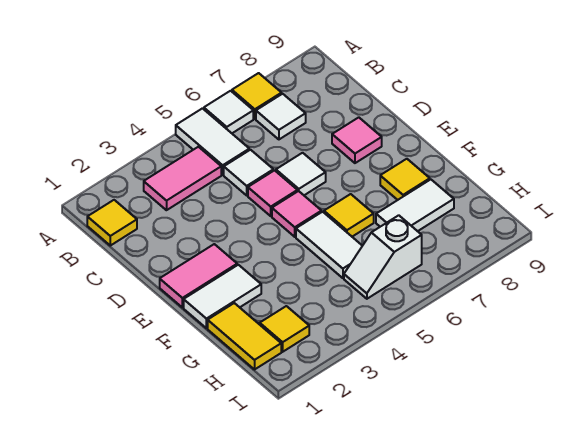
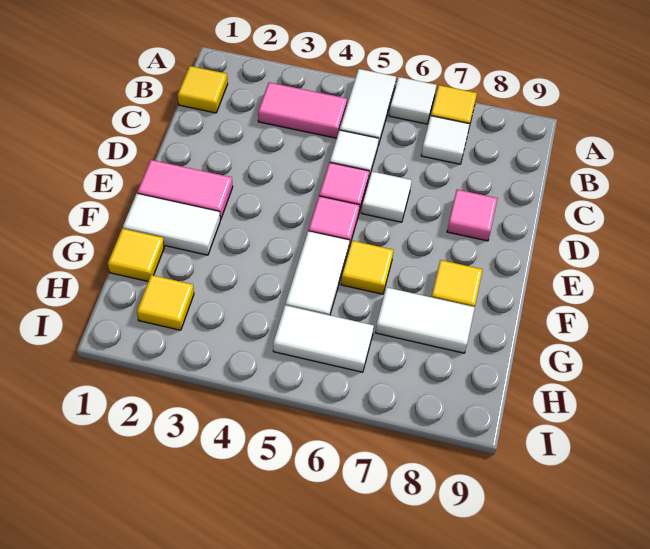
yellow 1x2 tile [208,303,281,369] -> yellow 1x1 tile [108,229,164,281]
white 1x2 slope [344,215,422,299] -> white 1x2 tile [273,305,374,372]

